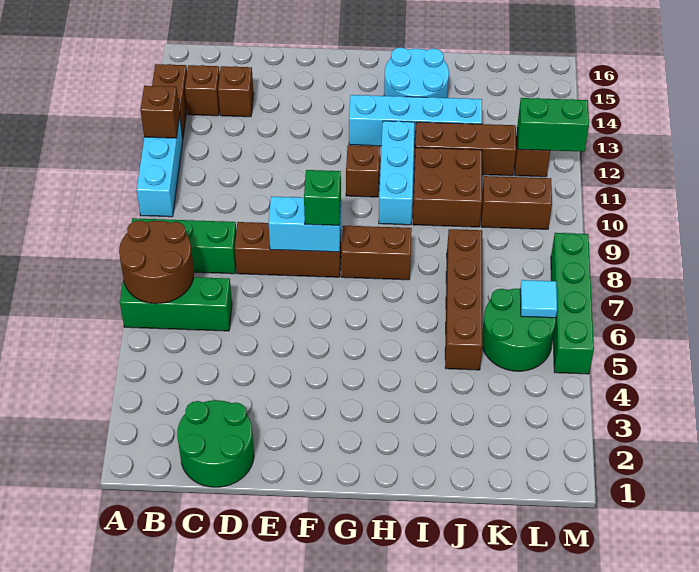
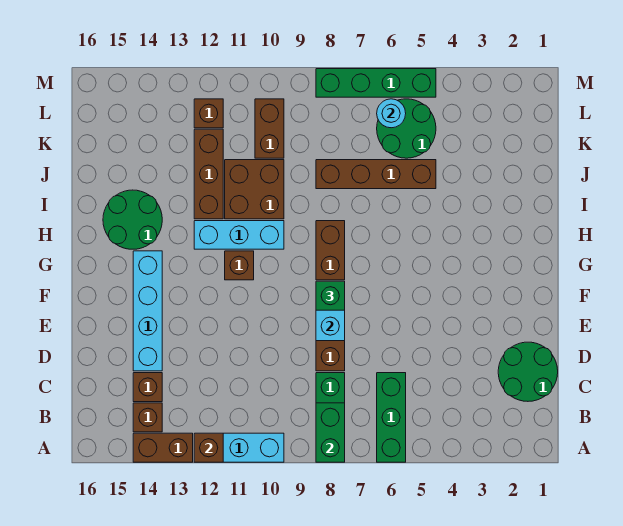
brown 2x2 round brick [119,221,194,304] -> none
cyan 1x4 brick [349,95,482,147] -> cyan 1x4 brick moved to [133,251,162,371]
cyan 2x2 round brick [384,48,449,98] -> green 2x2 round brick [103,190,162,249]
cyan 1x1 tile [520,280,557,318] -> cyan 1x1 round brick [377,99,406,128]
green 1x2 brick [517,98,589,152] -> green 1x2 brick moved to [316,403,345,462]

